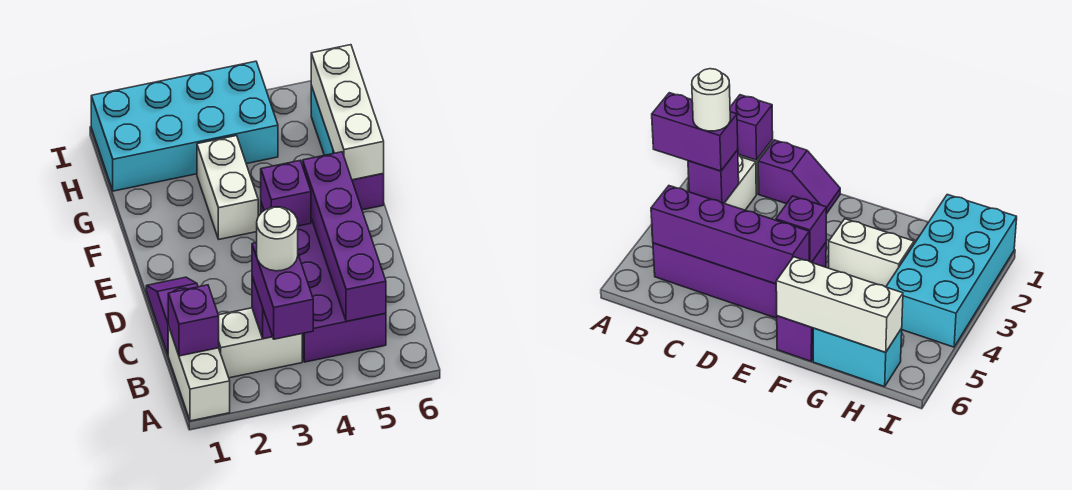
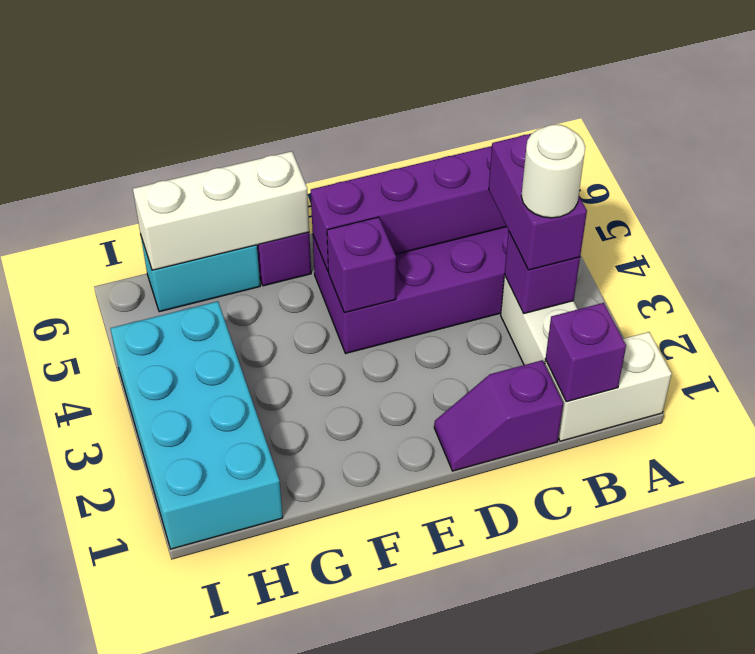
purple 1x2 brick [252,243,313,339] -> purple 1x2 brick turned to [489,134,587,270]
white 1x2 brick [197,136,258,239] -> none

